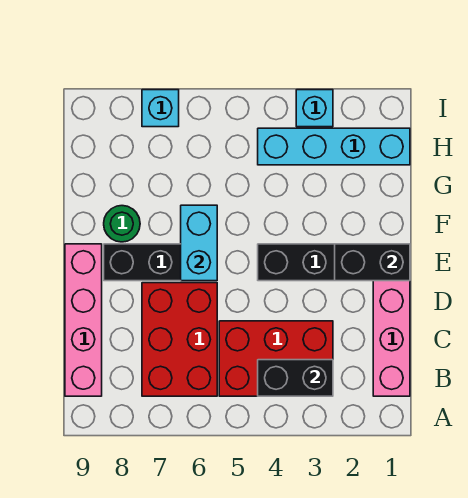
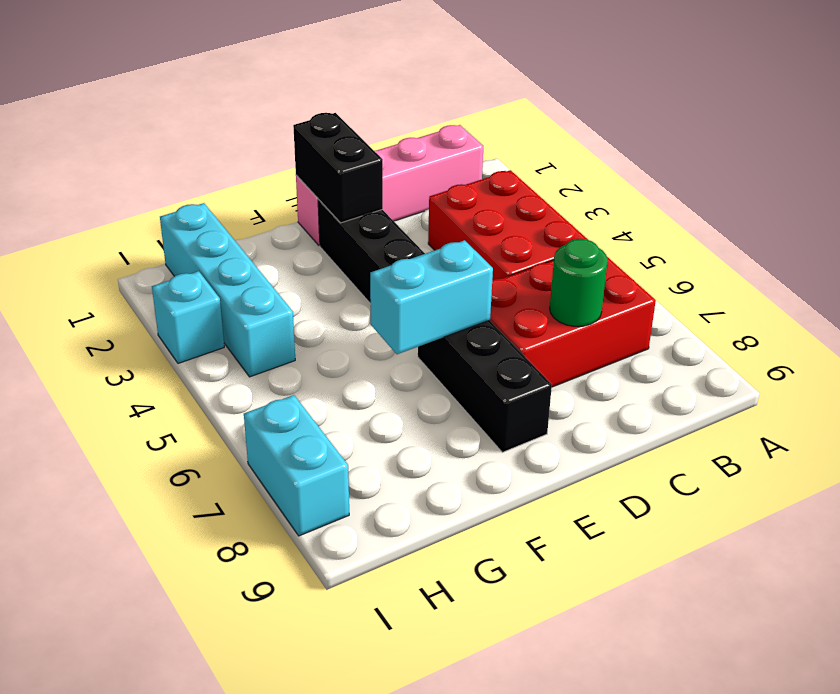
black 1x2 brick [258,360,333,396] -> none
pink 1x4 brick [65,244,102,396] -> none
green 1x1 round brick [104,206,140,242] -> green 1x1 round brick moved to [550,239,608,326]
cyan 1x1 brick [142,90,179,127] -> cyan 1x2 brick [244,395,349,536]

